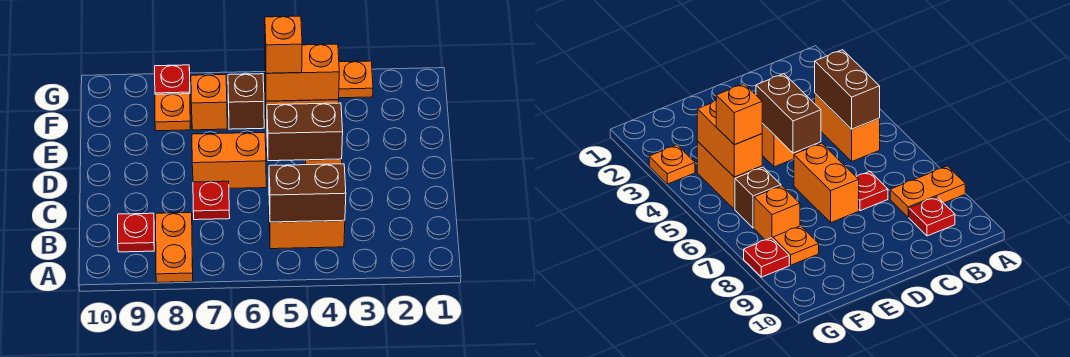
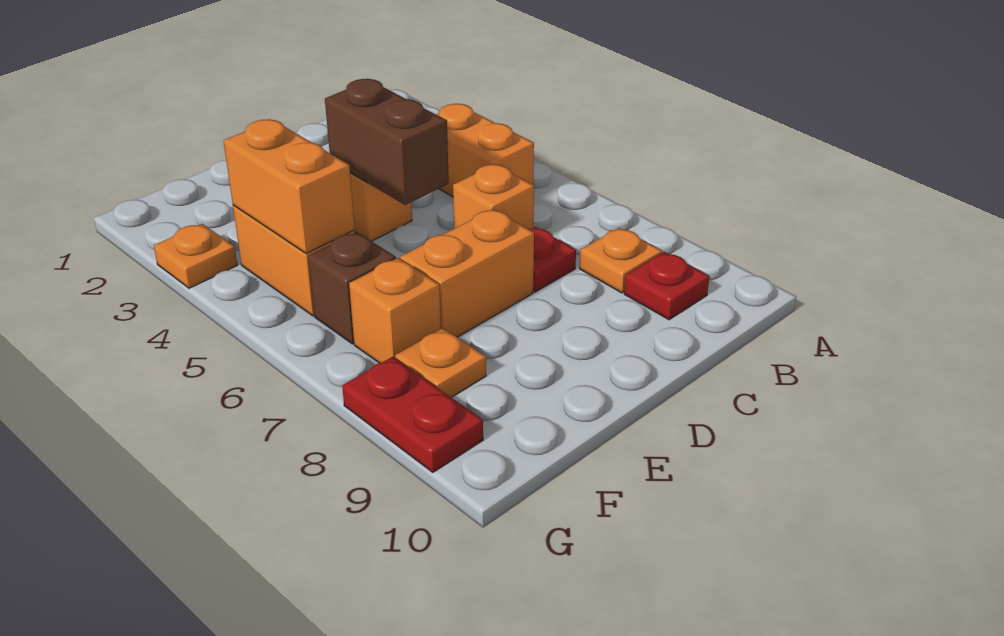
orange 1x2 plate [156,213,193,282] -> orange 1x1 plate [580,228,662,293]
brown 1x2 brick [269,164,346,222] -> none
orange 1x2 brick [192,132,266,188] -> orange 1x2 brick turned to [400,209,534,337]
orange 1x1 brick [265,16,302,73] -> orange 1x1 brick moved to [453,164,534,229]
red 1x1 plate [155,65,190,94] -> red 1x2 plate [342,357,483,472]

